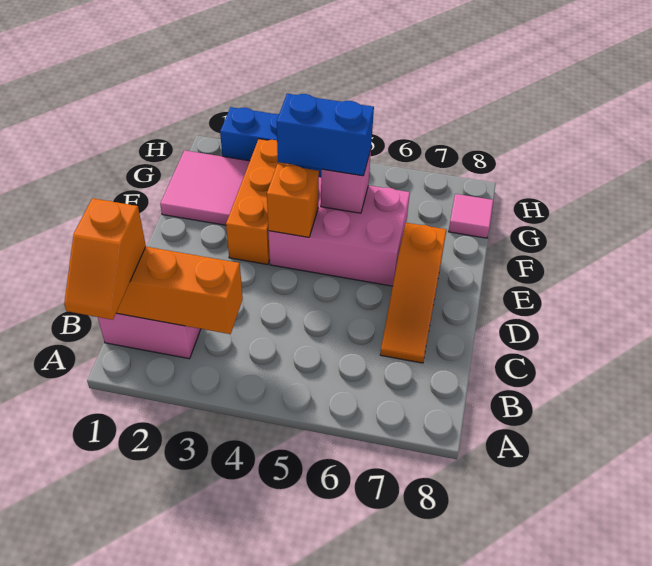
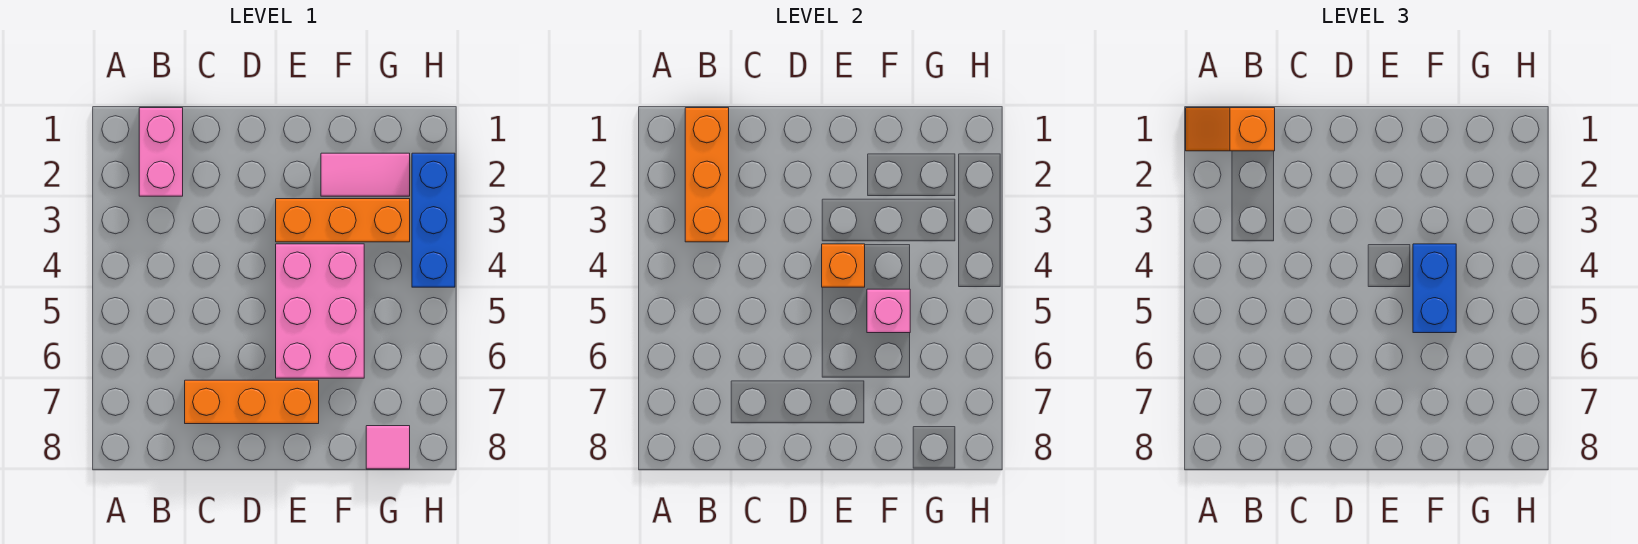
orange 1x3 slope [380,223,446,363] -> orange 1x3 brick [185,380,319,424]
pink 2x2 tile [160,150,250,225] -> pink 1x2 tile [321,153,410,196]

